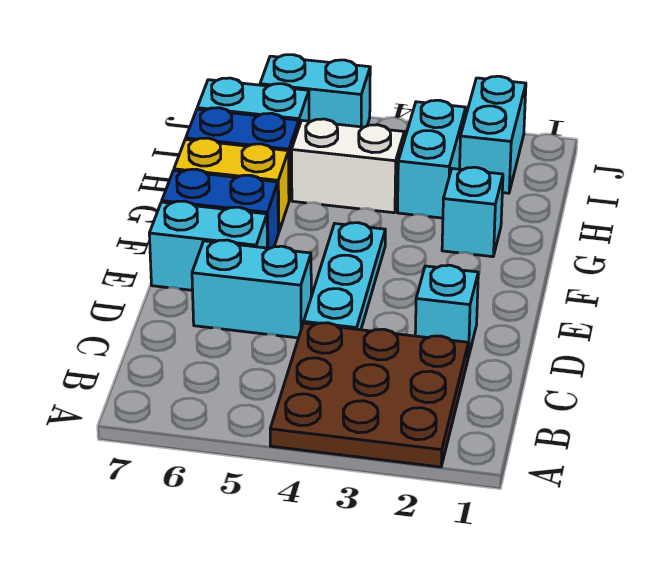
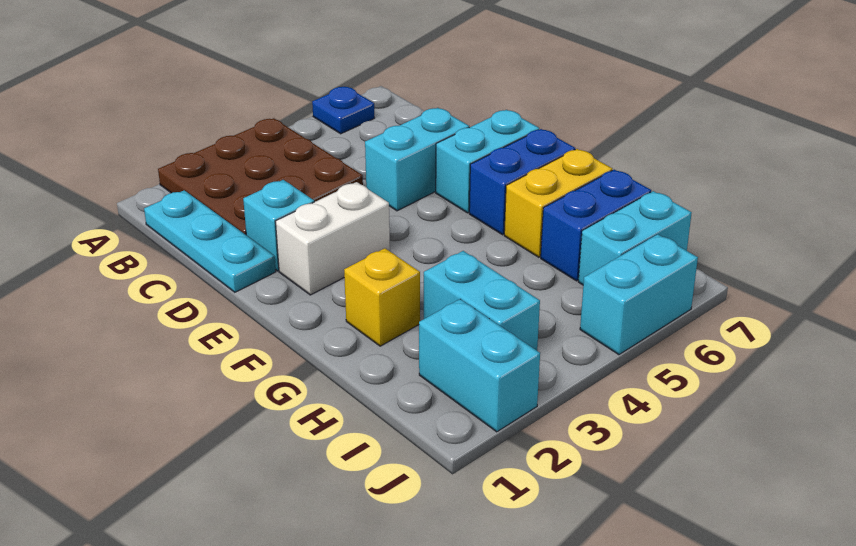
none -> blue 1x1 plate [312,87,375,134]
cyan 1x3 plate [304,223,385,330] -> cyan 1x3 plate moved to [144,190,276,292]
cyan 1x1 brick [442,167,503,257] -> yellow 1x1 brick [344,248,420,346]
white 1x2 brick [292,119,404,213] -> white 1x2 brick moved to [276,182,390,295]

